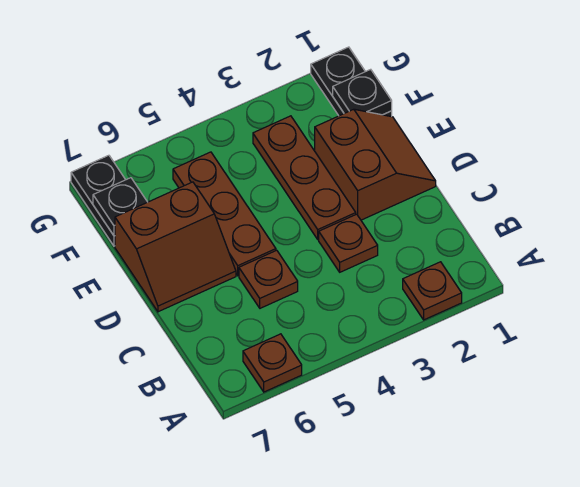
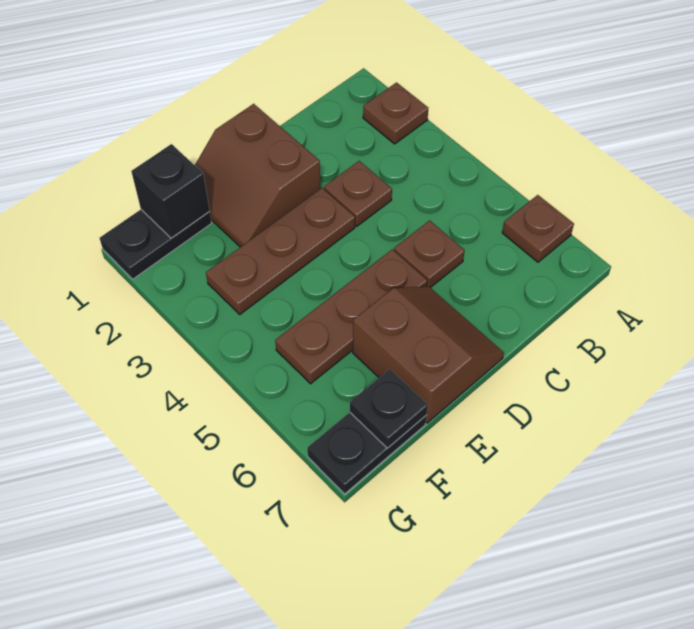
brown 2x2 slope [315,109,436,220] -> brown 2x2 slope turned to [195,104,321,247]
black 1x1 plate [333,69,392,115] -> black 1x1 brick [131,144,210,238]

